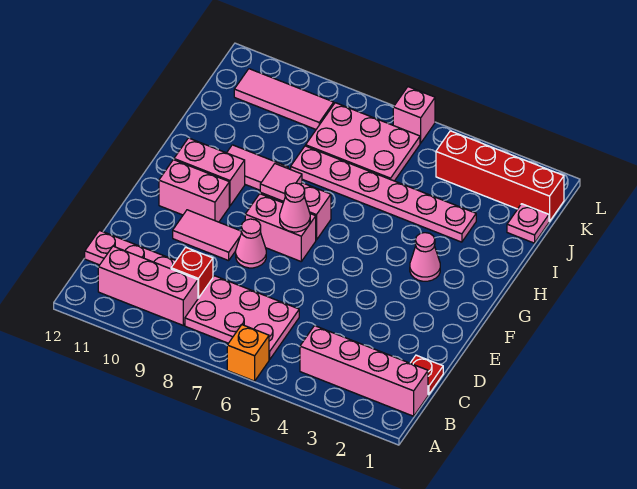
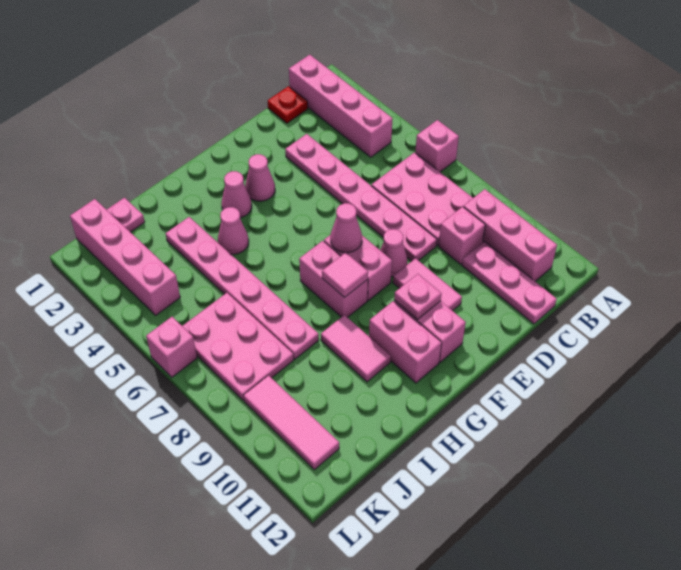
orange 1x1 brick [227,325,269,381] -> pink 1x1 brick [415,120,459,172]
red 1x1 brick [171,247,213,298] -> pink 1x1 brick [439,207,485,264]
none -> pink 1x6 plate [285,134,437,261]
none -> pink 1x1 cone [245,154,275,201]
none -> pink 1x1 plate [394,274,442,319]
none -> pink 1x1 cone [218,207,249,254]
red 1x4 brick [436,131,564,222] -> pink 1x4 brick [70,199,180,315]

